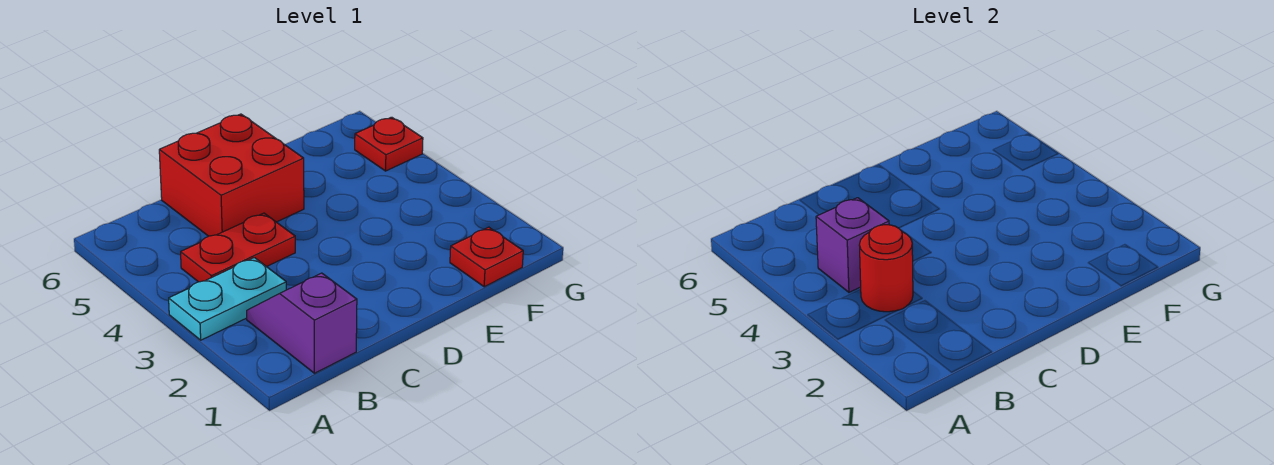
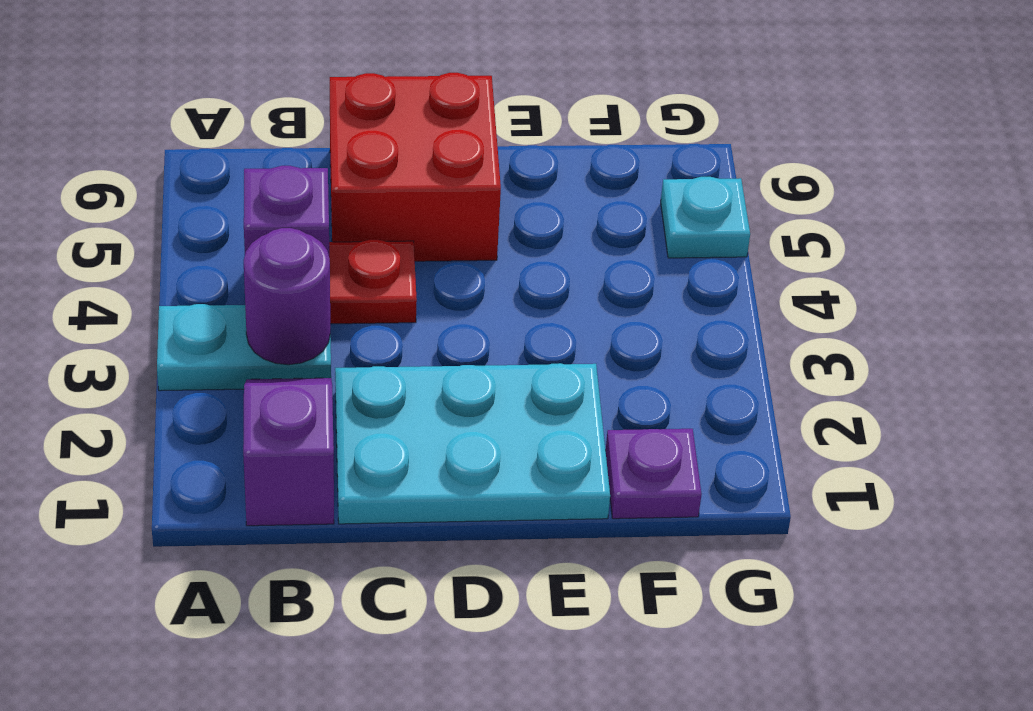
red 1x1 round brick [859,225,913,312] -> purple 1x1 round brick [244,228,330,365]
none -> cyan 2x3 plate [335,363,610,524]
red 1x1 plate [450,227,523,287] -> purple 1x1 plate [606,429,702,519]
red 1x1 plate [355,117,423,171] -> cyan 1x1 plate [661,177,750,258]

